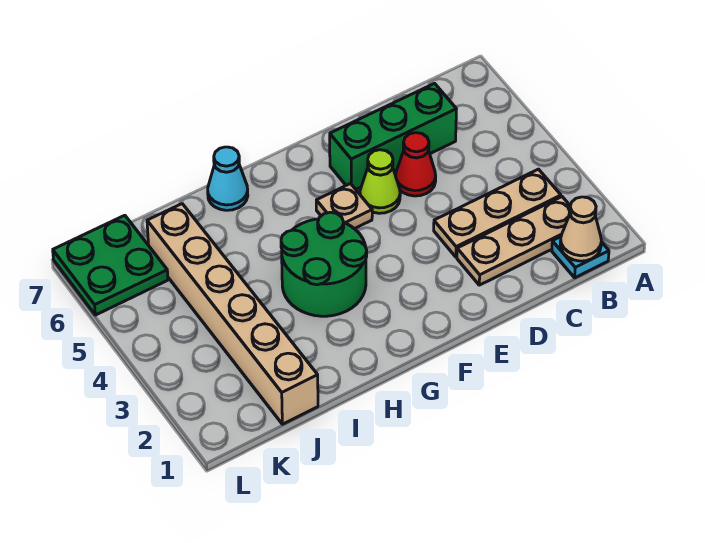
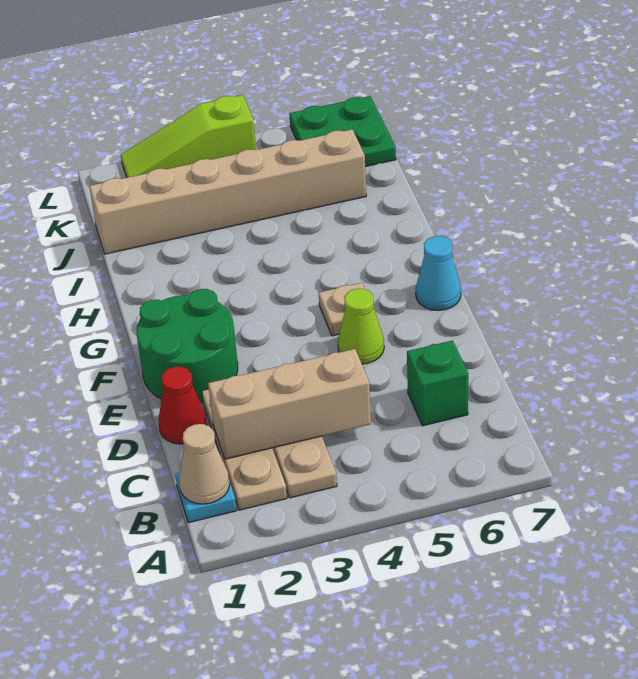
none -> tan 1x3 brick [208,349,371,459]
green 1x3 brick [330,83,456,189] -> green 1x1 brick [407,340,468,426]
red 1x1 cone [396,133,436,196] -> red 1x1 cone moved to [158,367,207,444]
green 2x2 round brick [281,212,367,316] -> green 2x2 round brick moved to [137,289,238,403]
cyan 1x1 cone [208,147,248,210] -> cyan 1x1 cone moved to [416,236,461,310]
none -> lime 1x3 slope [121,95,256,178]

